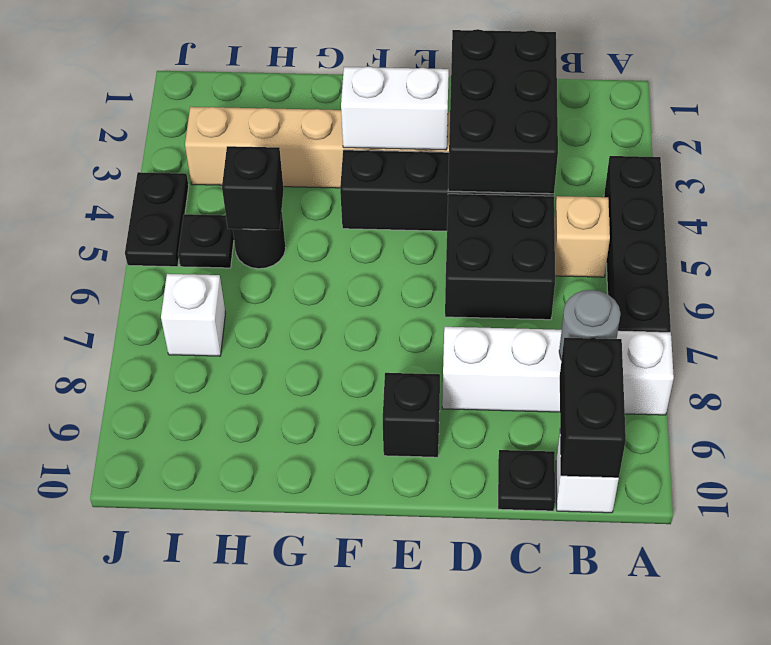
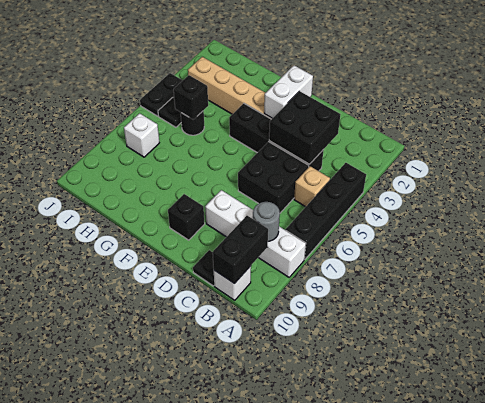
black 2x3 brick [448,29,558,194] -> black 2x2 brick [269,91,341,164]
white 1x2 brick [341,66,449,150] -> white 1x2 brick turned to [264,66,313,118]

